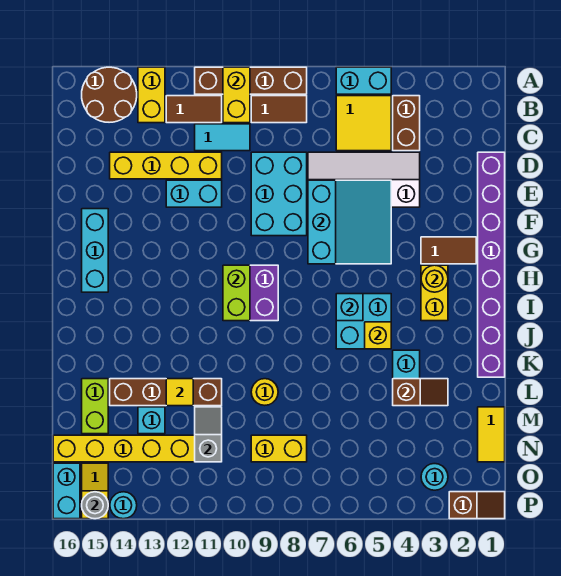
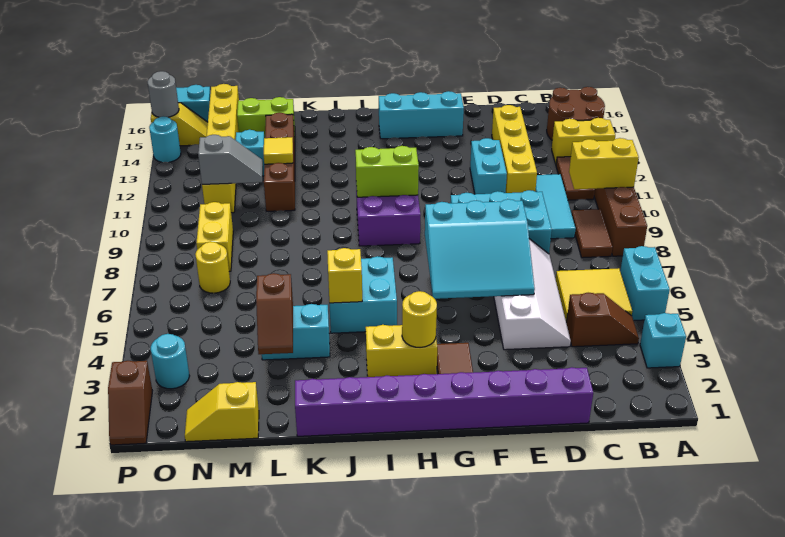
brown 1x2 brick [393,96,420,151] -> brown 1x2 slope [566,293,639,347]
cyan 1x2 tile [195,124,250,151] -> cyan 1x3 tile [535,174,576,239]
cyan 1x1 brick [336,294,363,321] -> cyan 1x1 brick moved to [640,313,686,368]
yellow 1x1 round brick [251,379,278,405] -> yellow 1x1 round brick moved to [195,242,230,293]
yellow 1x2 tile [478,407,505,462] -> yellow 1x2 slope [185,382,259,442]

